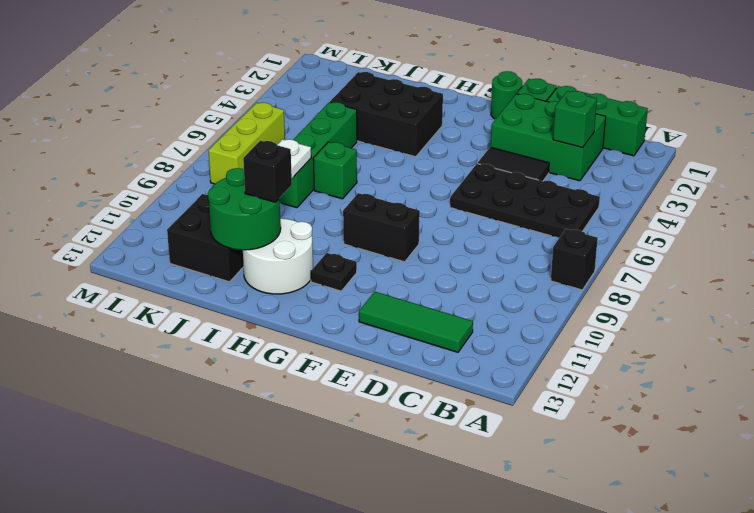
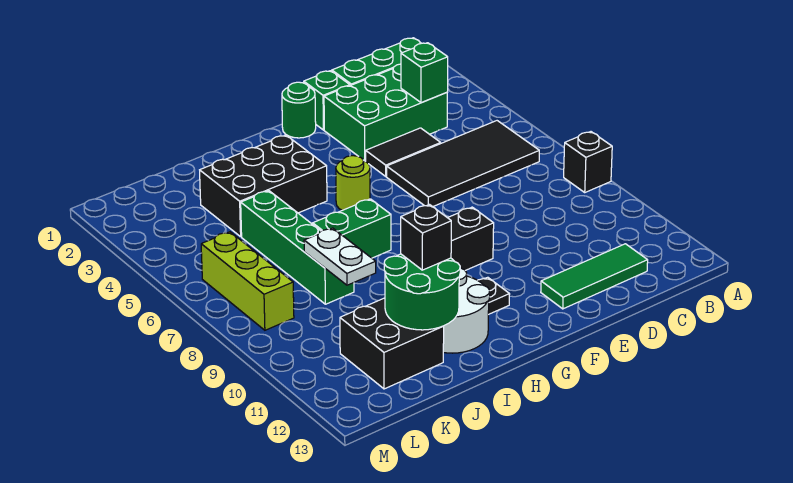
black 2x4 plate [450,164,600,238] -> black 2x4 tile [387,121,539,207]
none -> lime 1x1 round brick [336,156,370,210]
green 1x1 brick [313,142,357,199] -> green 1x2 brick [313,199,391,258]

